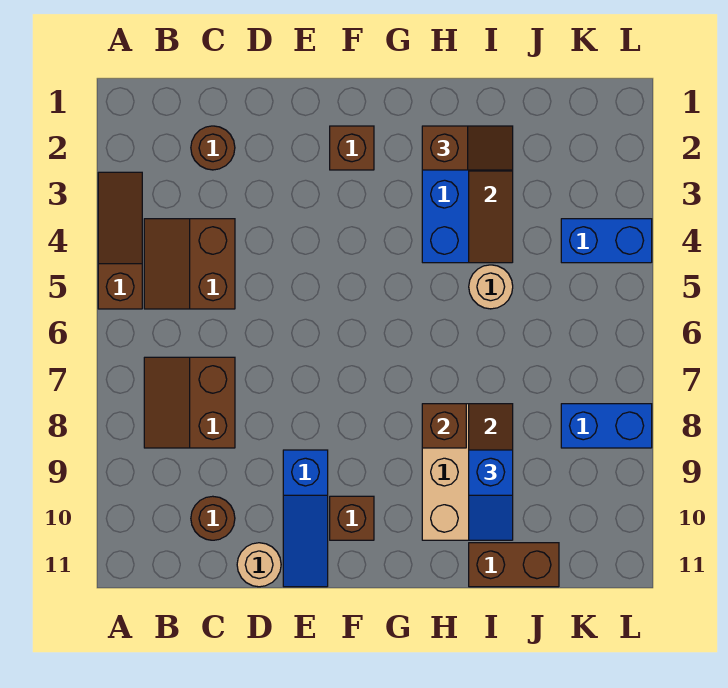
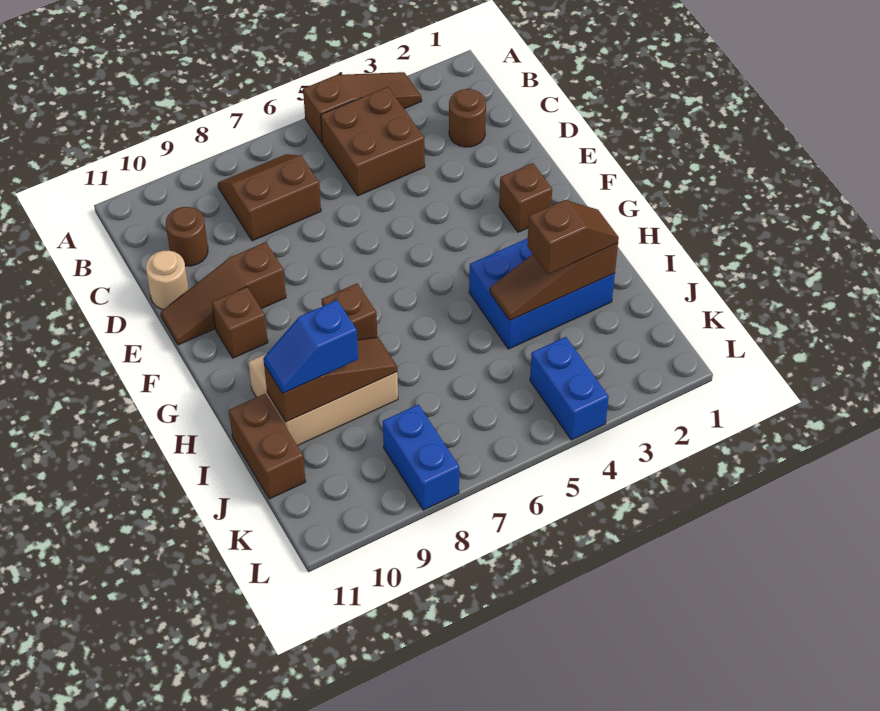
brown 2x2 slope [144,219,235,309] -> brown 2x2 brick [321,87,425,196]
blue 1x3 slope [283,450,328,587] -> brown 1x3 slope [161,242,286,345]
brown 1x2 slope [422,126,513,170] -> brown 1x2 slope turned to [527,200,619,274]
tan 1x1 round brick [469,265,513,309] -> none

